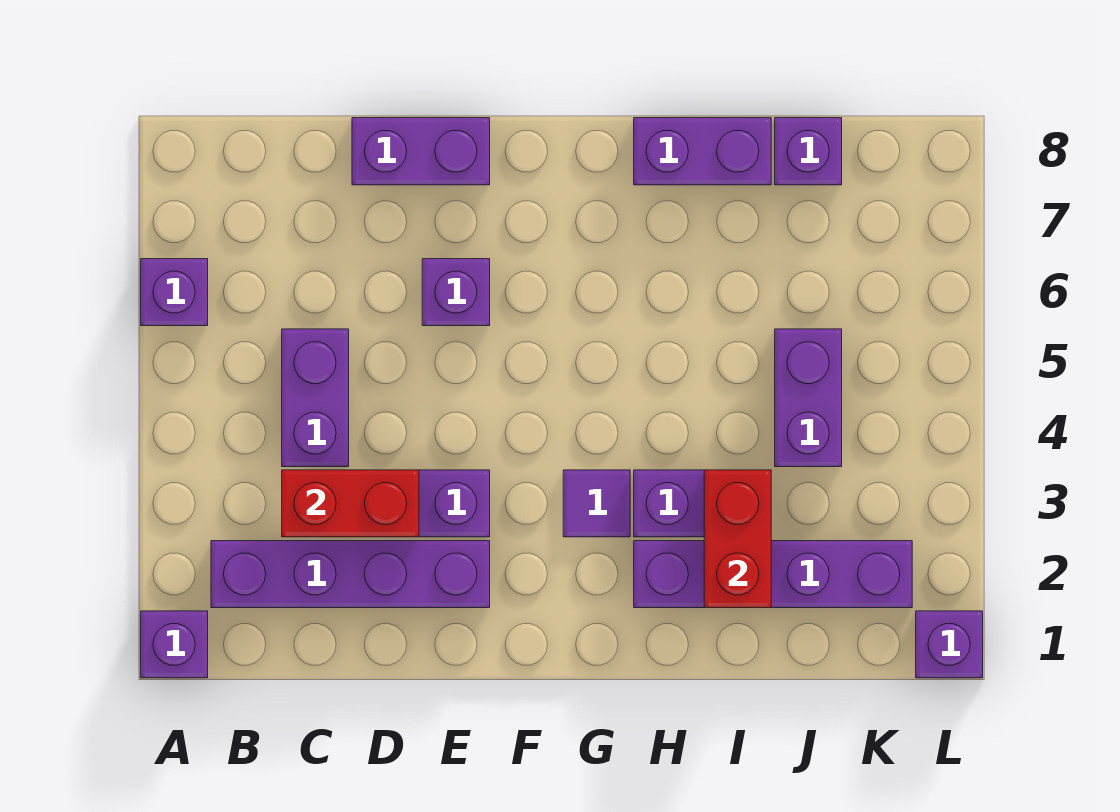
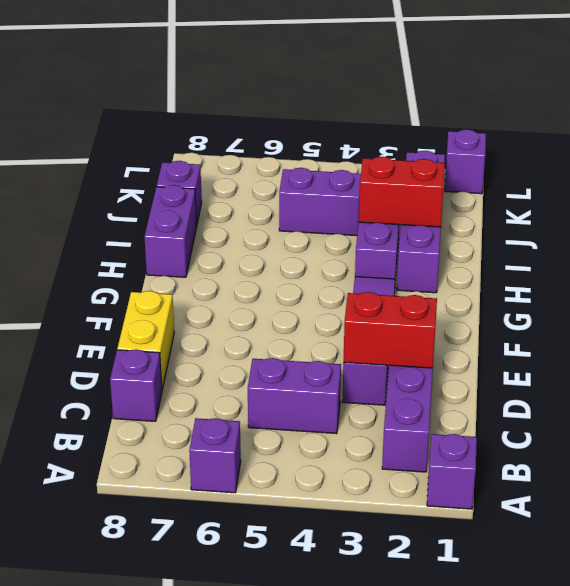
red 1x2 brick [282,470,419,537] -> red 1x2 brick turned to [344,292,437,368]
purple 1x2 brick [352,118,490,185] -> yellow 1x2 brick [117,291,174,389]
purple 1x1 brick [422,259,490,326] -> purple 1x1 brick moved to [110,349,162,421]

